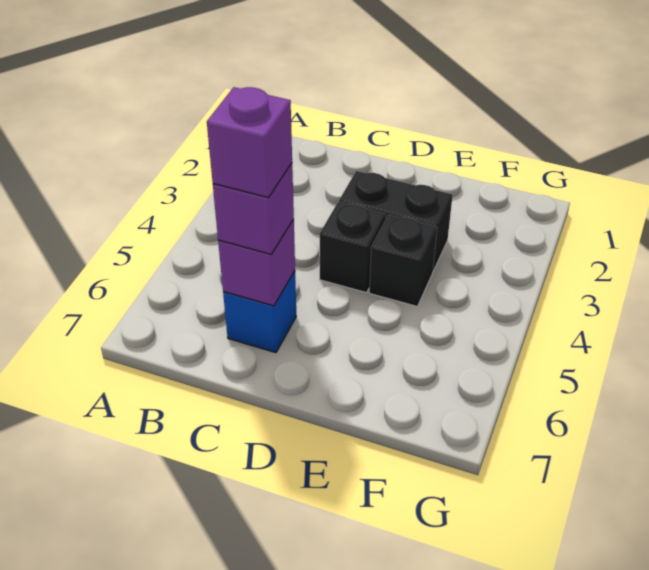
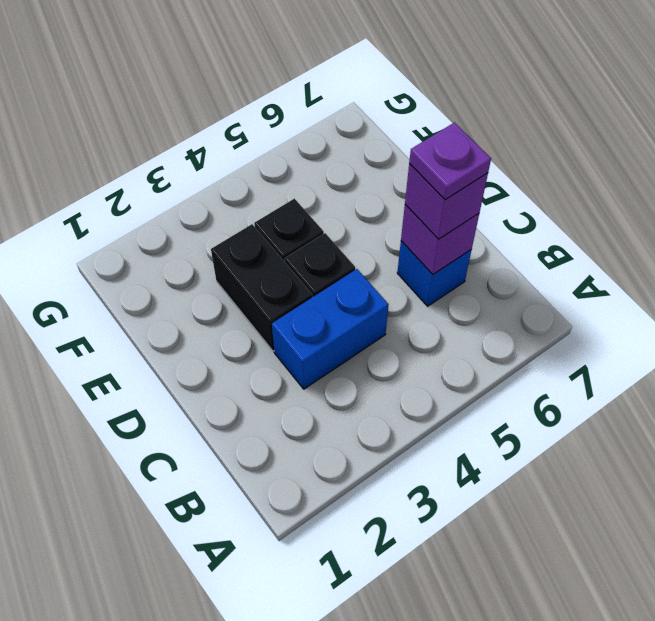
none -> blue 1x2 brick [272,269,388,389]
purple 1x1 brick [207,87,292,198] -> purple 1x1 plate [409,123,491,200]

